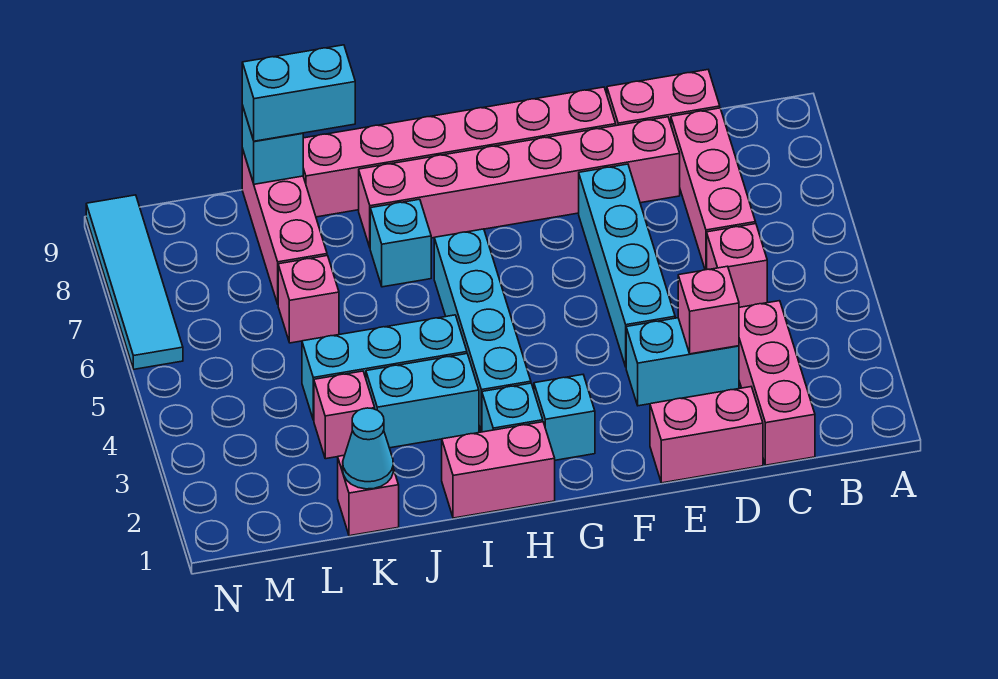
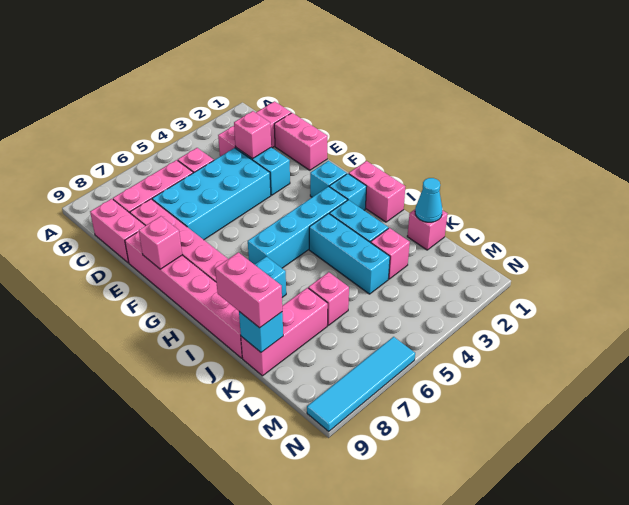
cyan 1x4 brick [579,164,675,367] -> cyan 2x4 brick [152,148,271,240]
none -> pink 1x1 brick [139,216,182,269]
cyan 1x2 brick [242,45,355,141] -> pink 1x2 brick [215,252,282,328]

